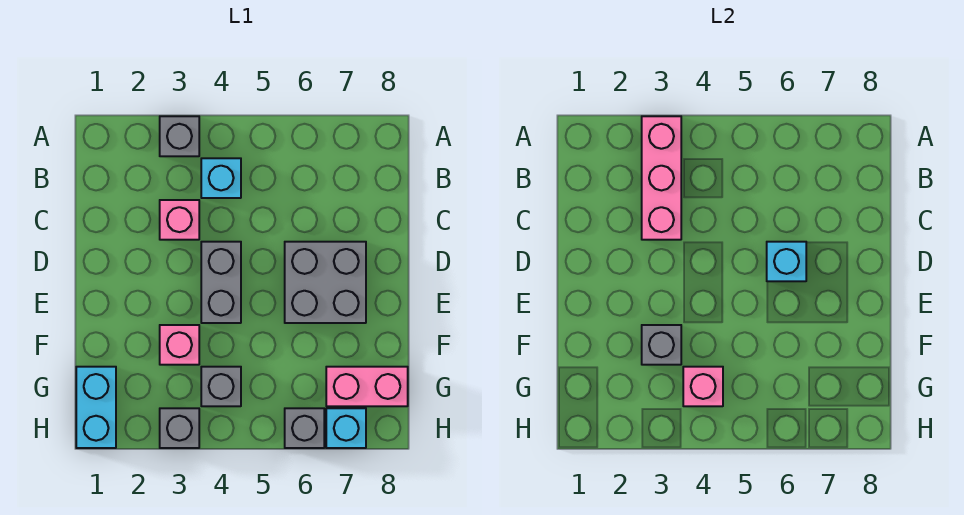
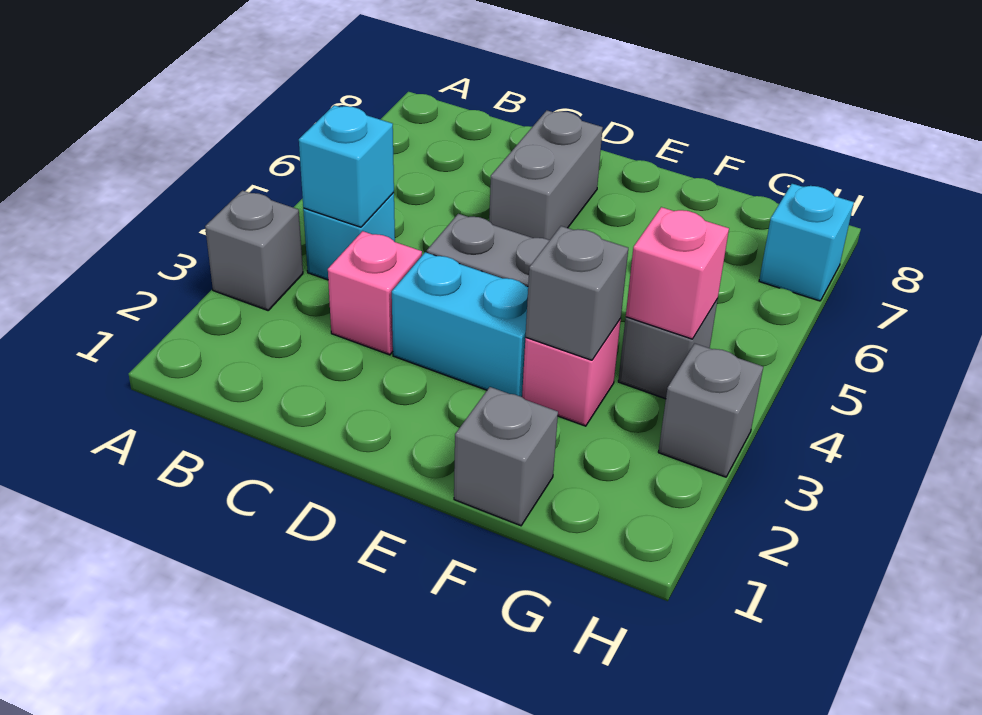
pink 1x3 brick [642,116,681,240] -> none
grey 2x2 brick [285,242,366,323] -> grey 1x2 brick [489,110,603,240]
cyan 1x1 brick [767,242,806,281] -> cyan 1x1 brick moved to [299,105,394,227]
cyan 1x2 brick [76,367,116,448] -> cyan 1x2 brick moved to [392,252,528,397]
pink 1x2 brick [326,367,408,406] -> none
grey 1x1 brick [285,408,324,448] -> grey 1x1 brick moved to [454,387,558,526]

